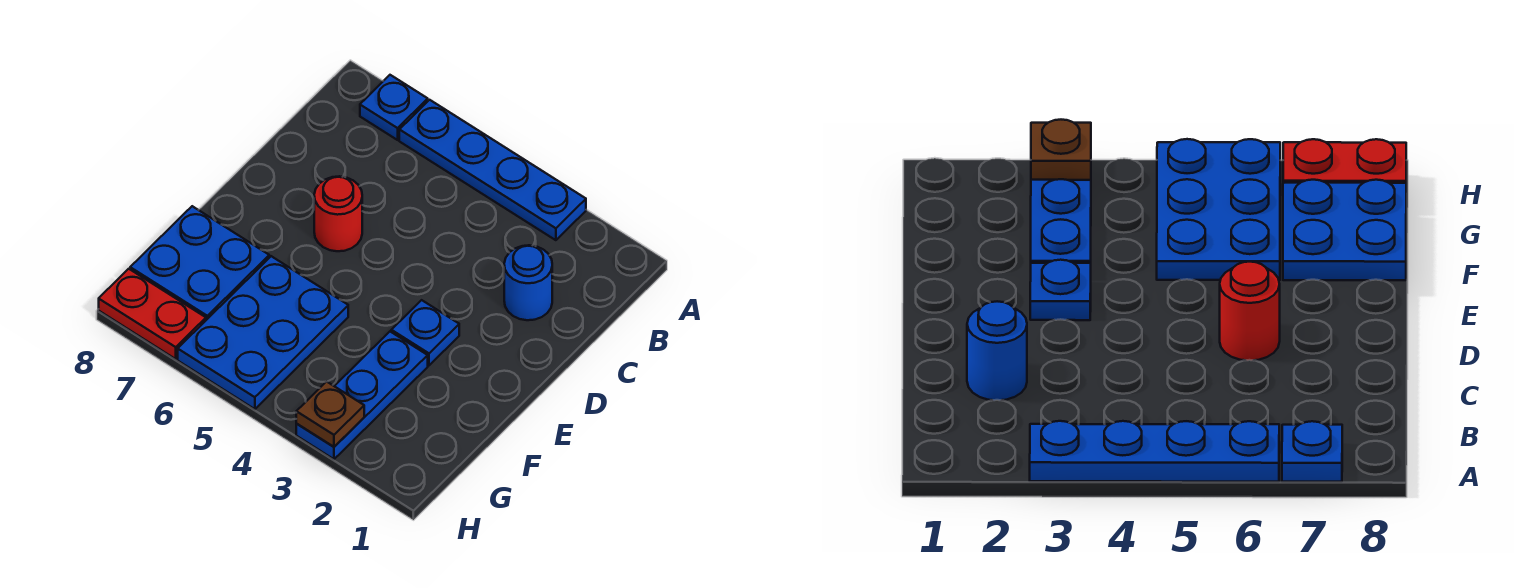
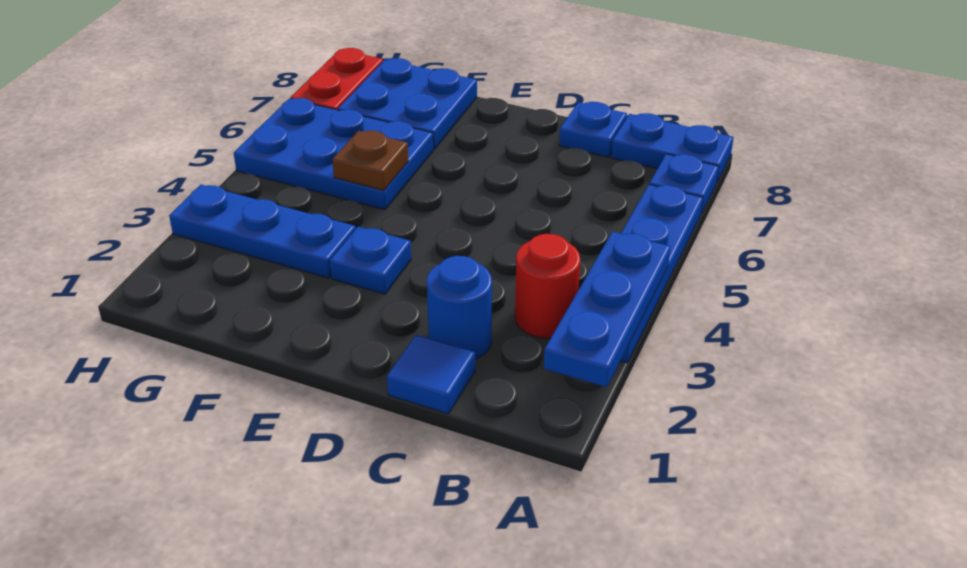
none -> blue 1x3 plate [544,232,671,387]
none -> blue 1x2 plate [611,113,733,182]
none -> blue 1x1 tile [387,335,475,414]
none -> blue 1x1 plate [559,102,627,157]
red 1x1 round brick [314,176,362,251] -> red 1x1 round brick moved to [515,234,580,338]
brown 1x1 plate [296,382,364,447] -> brown 1x1 plate moved to [332,131,408,191]

